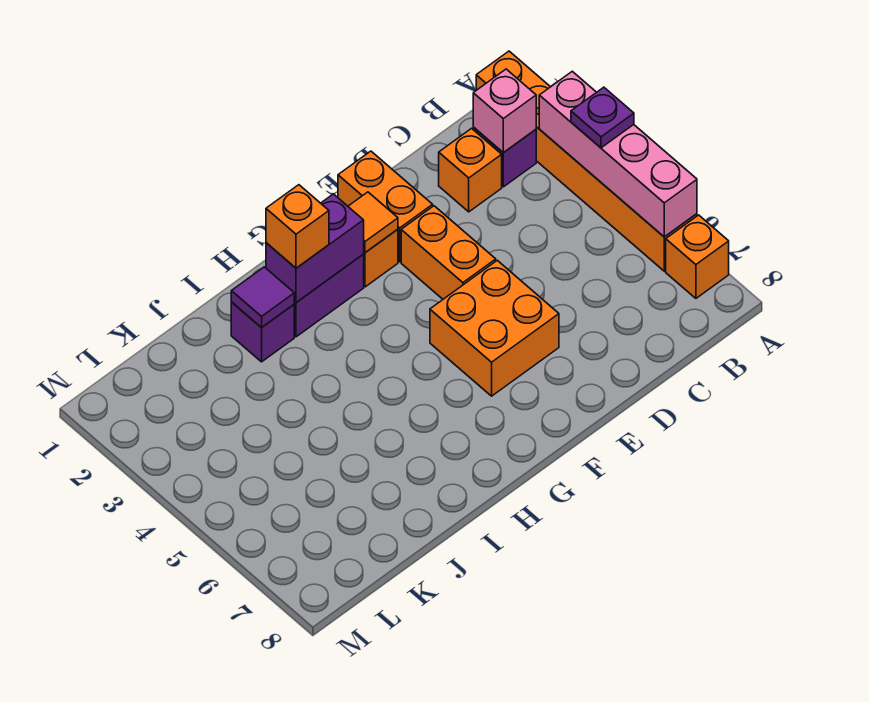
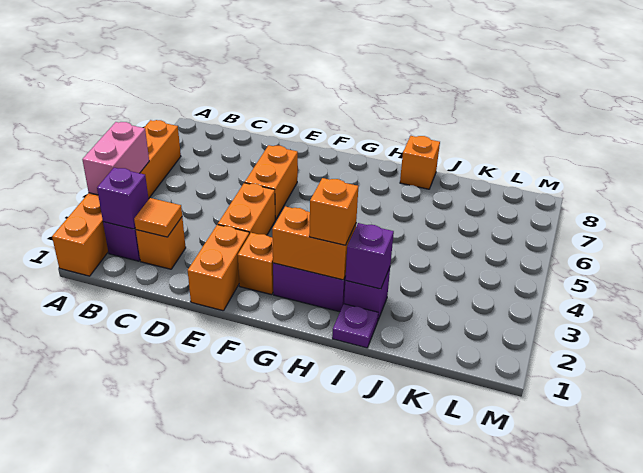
pink 1x4 brick [539,71,697,237] -> pink 1x2 brick [82,122,149,195]
purple 1x1 plate [571,87,634,148] -> purple 1x1 plate moved to [332,304,378,348]
orange 1x1 brick [666,215,729,298] -> orange 1x1 brick moved to [400,136,440,189]
pink 1x1 brick [473,69,536,153] -> purple 1x1 brick [97,168,149,229]
orange 2x2 brick [430,260,559,396] -> orange 1x2 brick [245,145,298,220]
orange 1x1 tile [348,192,398,252] -> orange 1x1 tile moved to [134,198,182,237]
purple 1x2 brick [266,194,364,303] -> orange 1x2 brick [272,206,356,280]
purple 1x1 tile [231,267,294,327] -> purple 1x1 brick [345,223,394,289]

